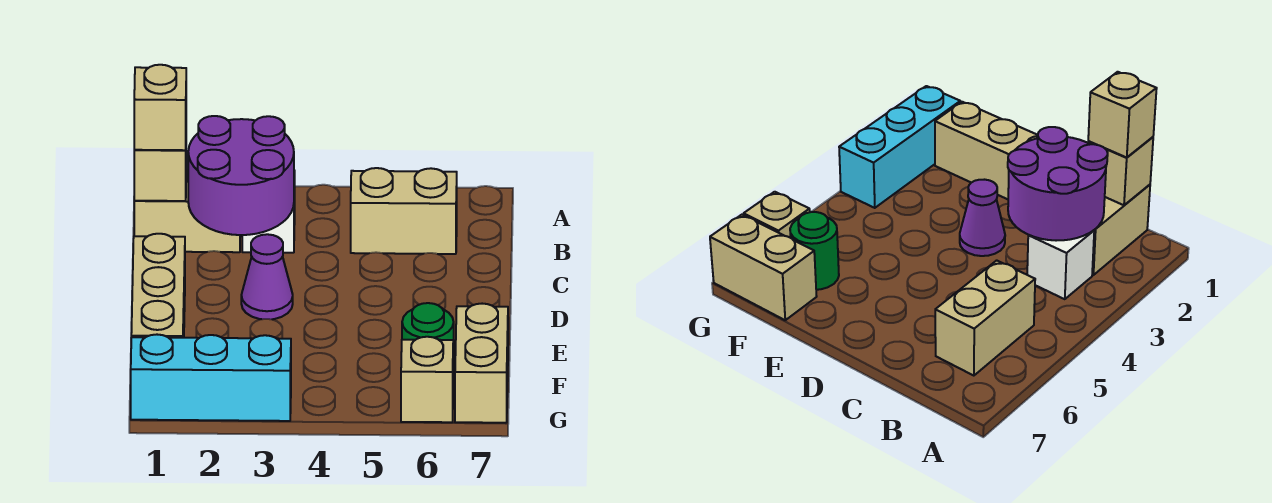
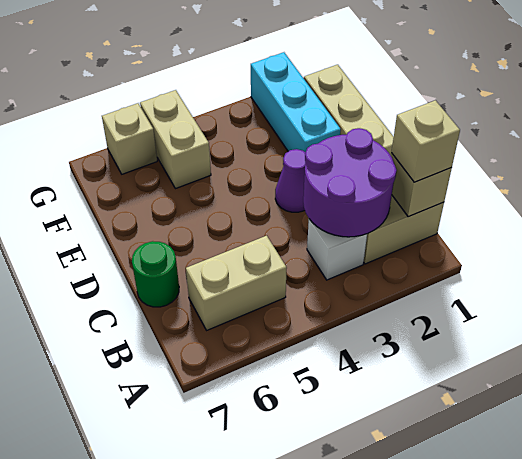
green 1x1 round brick [402,303,454,373] -> green 1x1 round brick moved to [132,241,179,307]
tan 1x2 brick [455,304,508,423] -> tan 1x2 brick moved to [140,90,211,189]
cyan 1x3 brick [131,335,291,421] -> cyan 1x3 brick turned to [251,52,341,152]

